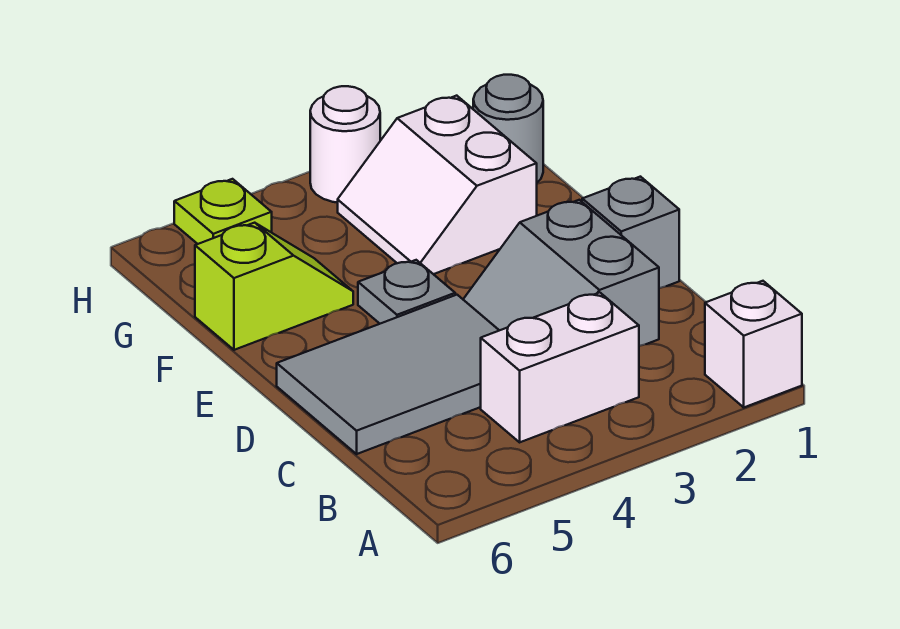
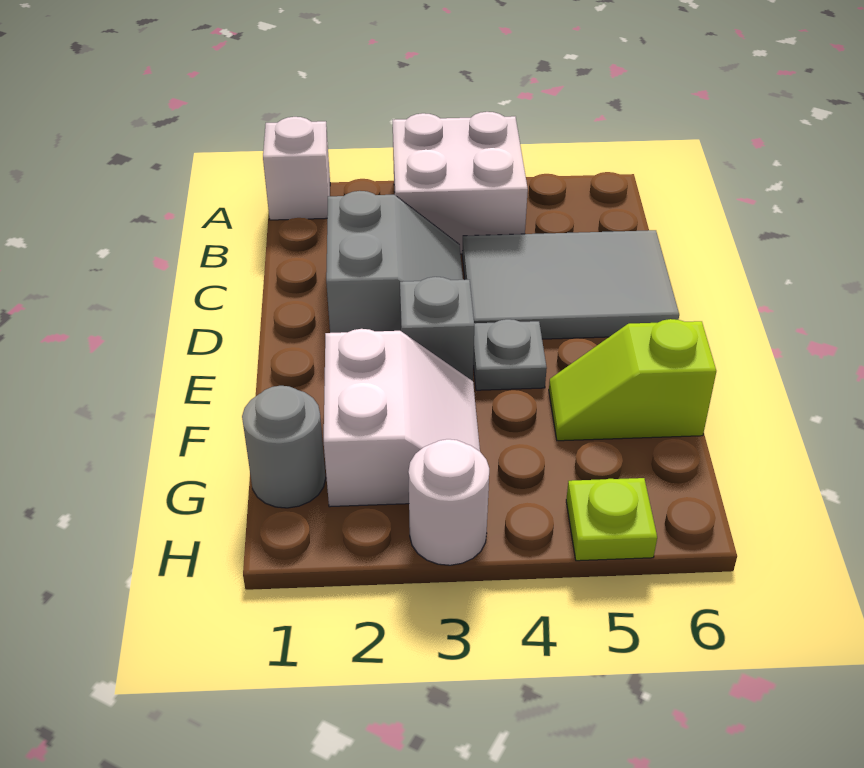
white 1x2 brick [481,293,639,442] -> white 2x2 brick [393,112,528,254]
grey 1x1 brick [582,177,679,288] -> grey 1x1 brick moved to [400,277,474,381]

